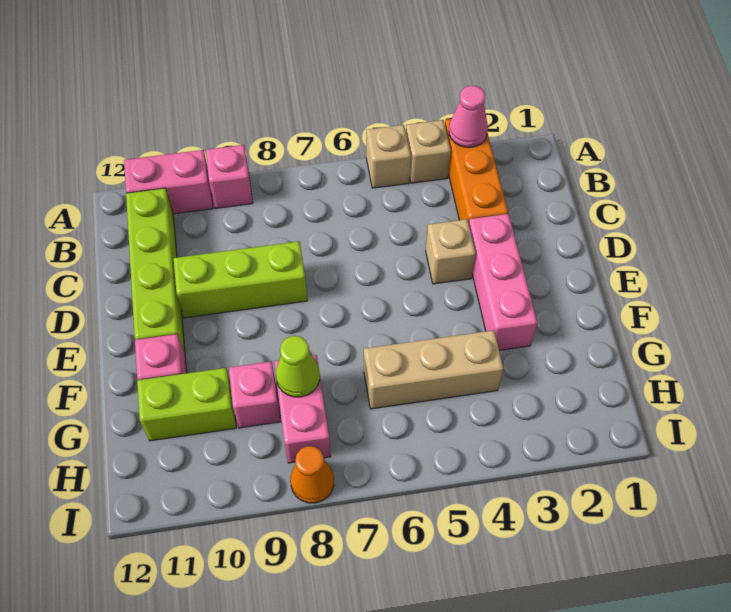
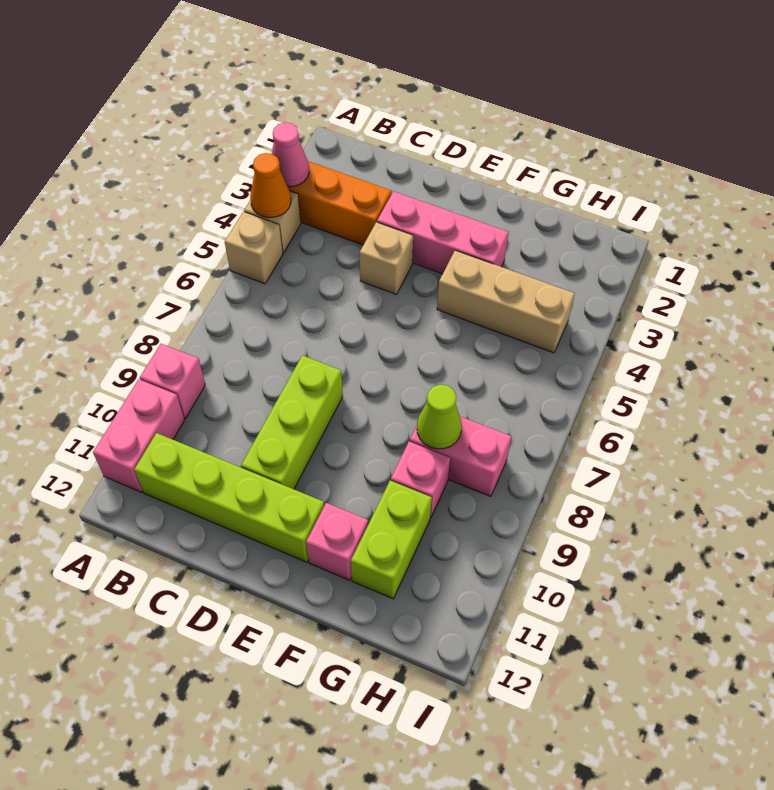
tan 1x3 brick [364,330,503,409] -> tan 1x3 brick turned to [437,250,575,353]
orange 1x1 cone [290,446,334,503] -> orange 1x1 cone moved to [250,153,291,218]

